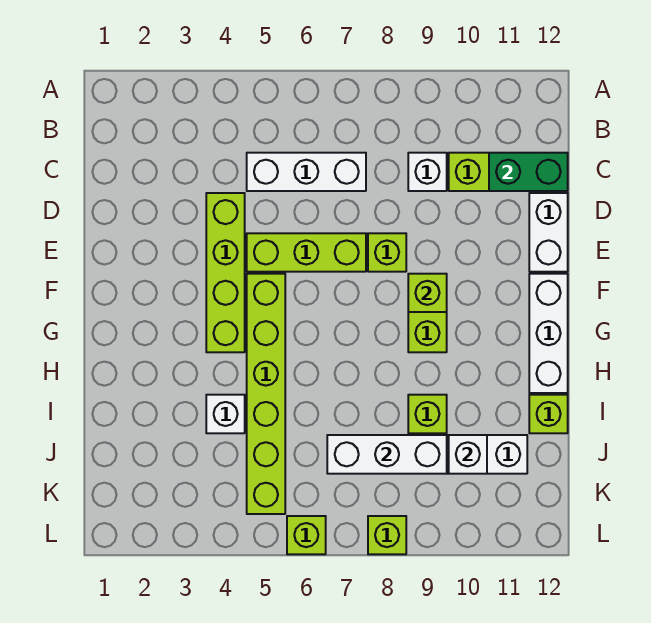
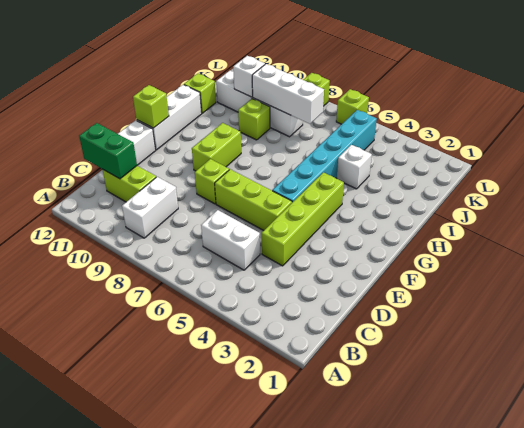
white 1x3 brick [247,153,366,191] -> white 1x2 brick [201,210,260,270]
white 1x1 brick [408,153,447,191] -> white 1x2 brick [122,177,178,238]
lime 1x6 brick [247,274,285,514] -> cyan 1x6 brick [272,110,377,202]
lime 1x1 brick [408,274,447,312] -> lime 1x1 brick moved to [133,85,169,128]

